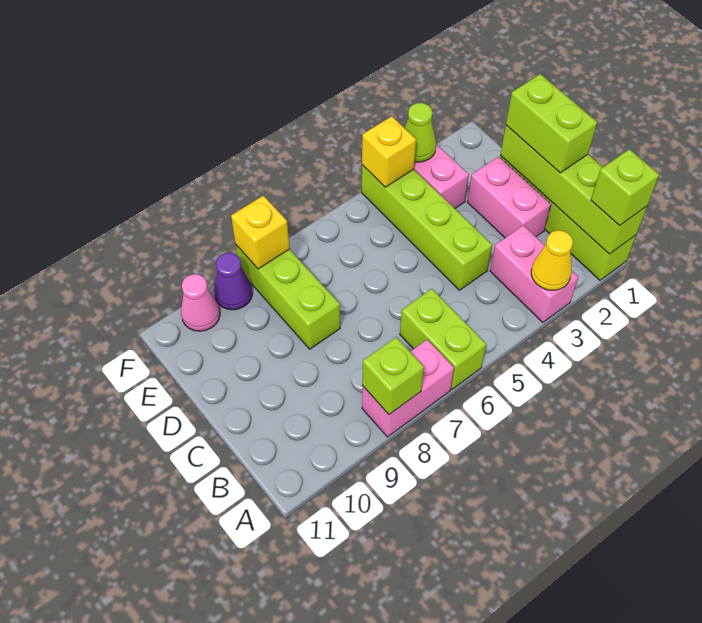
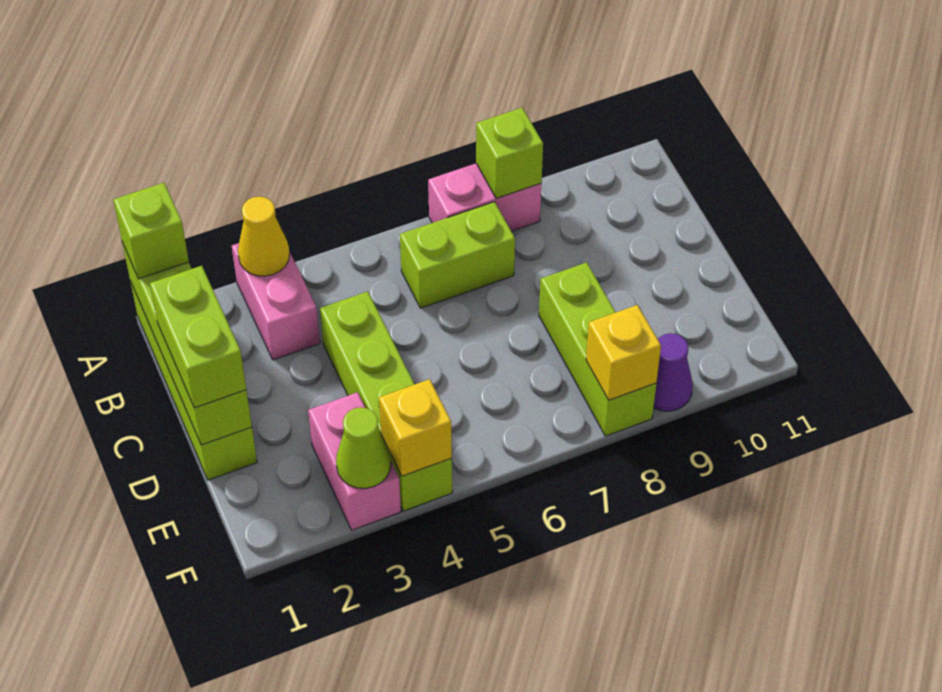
lime 1x2 brick [400,289,486,389] -> lime 1x2 brick turned to [400,202,515,308]
pink 1x2 brick [467,157,551,238] -> none
pink 1x1 cone [181,274,220,331] -> none

